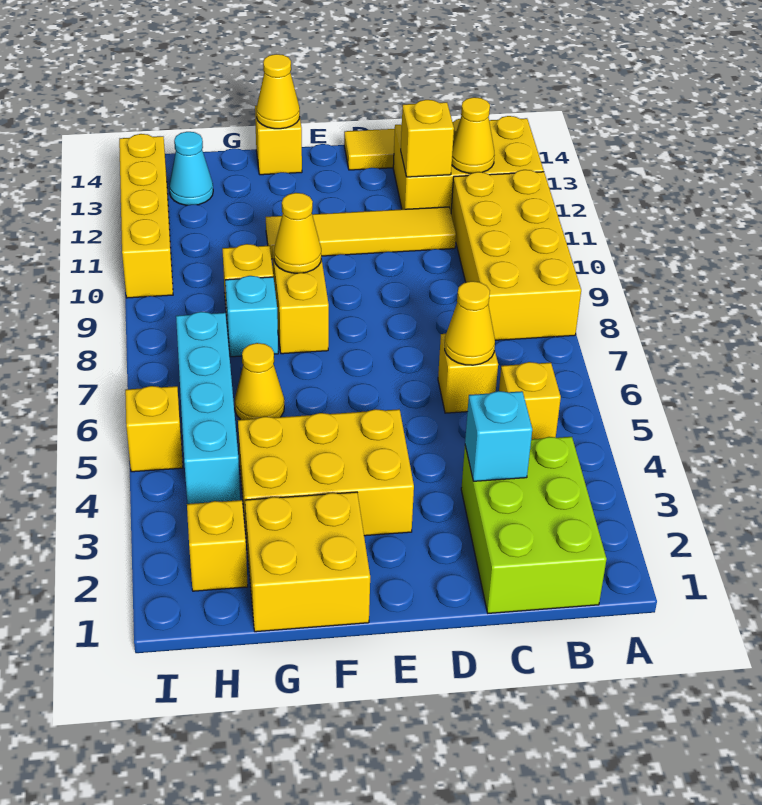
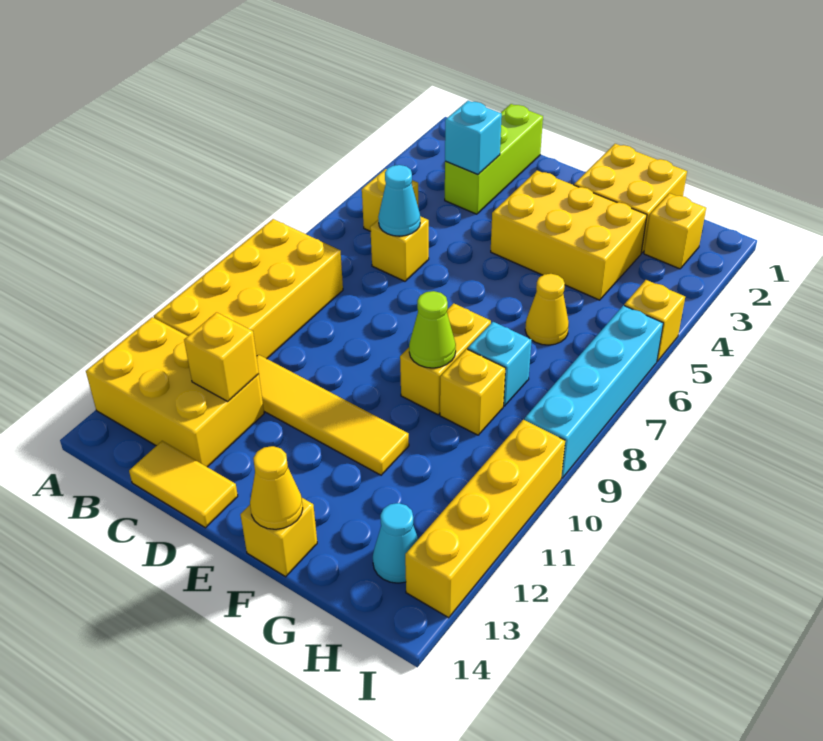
lime 2x3 brick [461,437,607,613] -> lime 1x3 brick [445,104,543,214]
yellow 1x1 cone [452,97,495,173] -> none
yellow 1x1 cone [445,281,495,365] -> cyan 1x1 cone [378,165,420,236]
yellow 1x1 cone [274,193,321,273] -> lime 1x1 cone [409,291,456,368]
cyan 1x4 brick [176,312,240,504] -> cyan 1x4 brick moved to [524,306,663,478]

